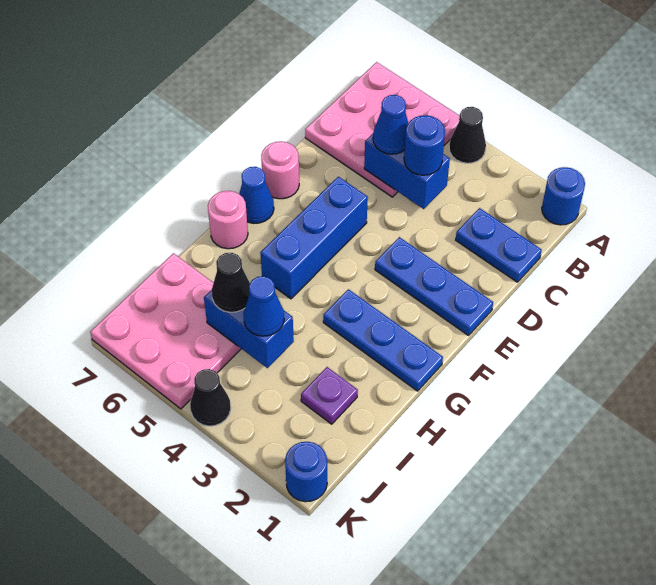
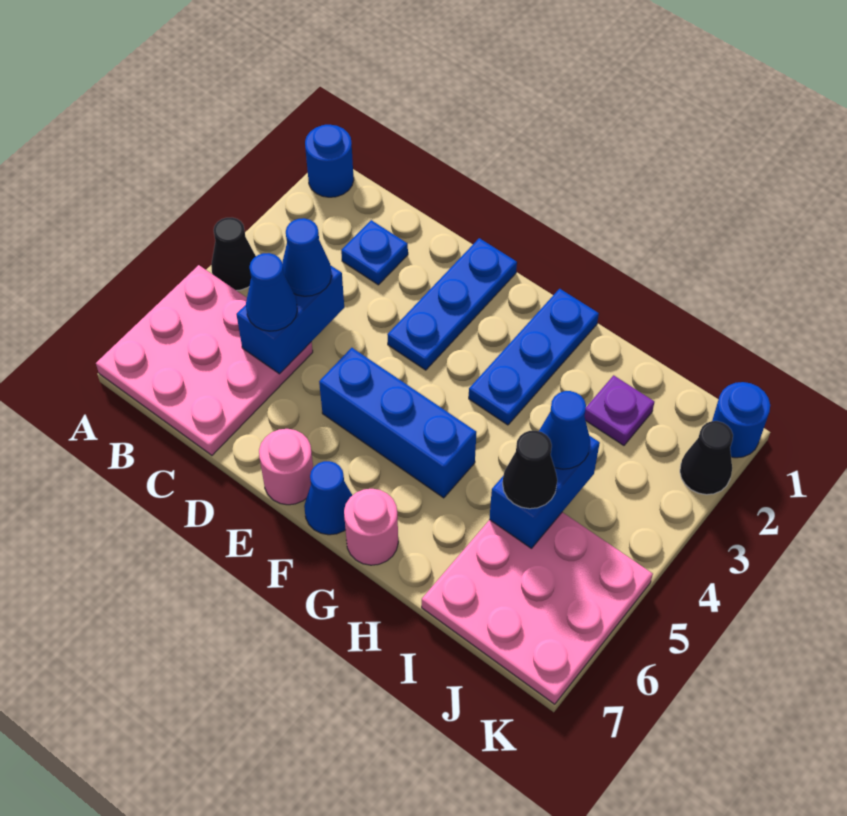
blue 1x2 plate [456,208,542,282] -> blue 1x1 plate [341,220,408,285]
blue 1x1 round brick [404,115,445,175] -> blue 1x1 cone [282,218,332,296]
black 1x1 cone [190,369,231,426] -> black 1x1 cone moved to [680,421,733,495]

